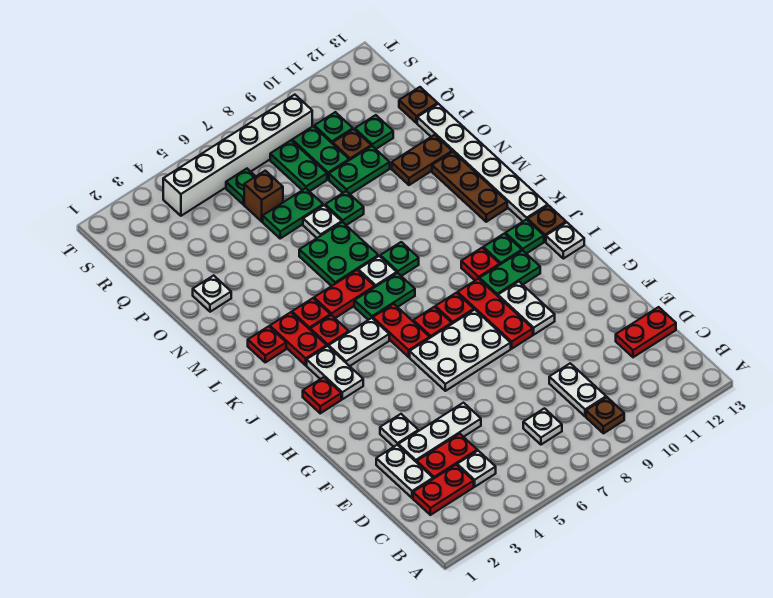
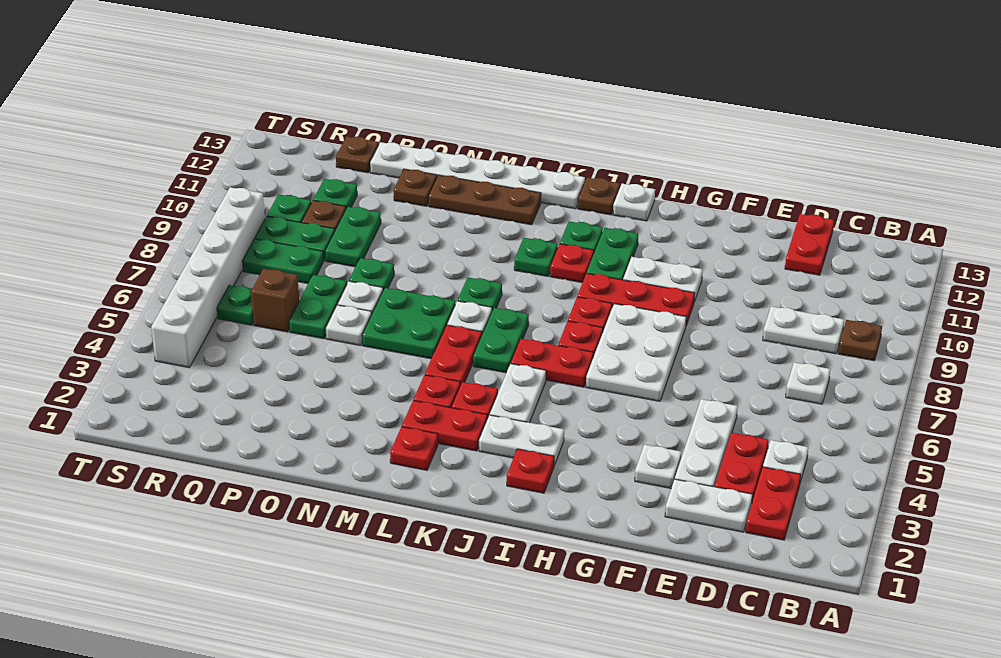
green 1x1 plate [505,219,544,254] -> green 1x1 plate moved to [514,238,558,276]
white 1x1 plate [193,275,231,312] -> white 1x1 plate moved to [326,305,372,346]
brown 1x2 plate [392,135,452,185] -> brown 1x1 plate [394,169,437,206]

